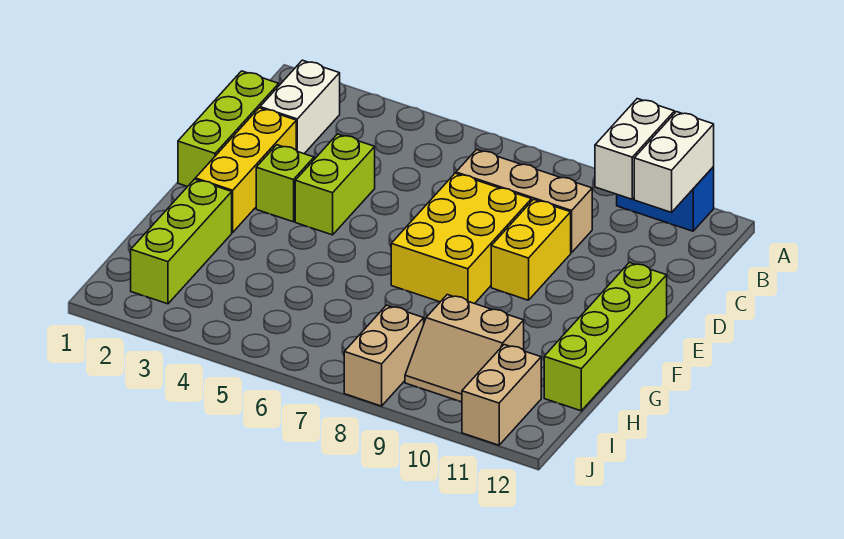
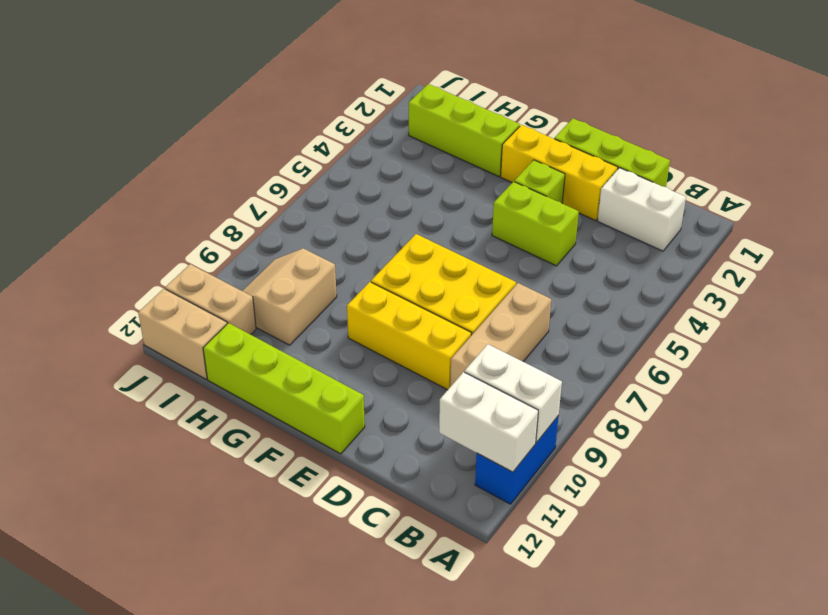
yellow 1x2 brick [491,199,571,300] -> yellow 1x3 brick [347,282,471,390]
tan 1x2 brick [344,305,424,406] -> tan 1x2 brick moved to [138,289,227,379]

